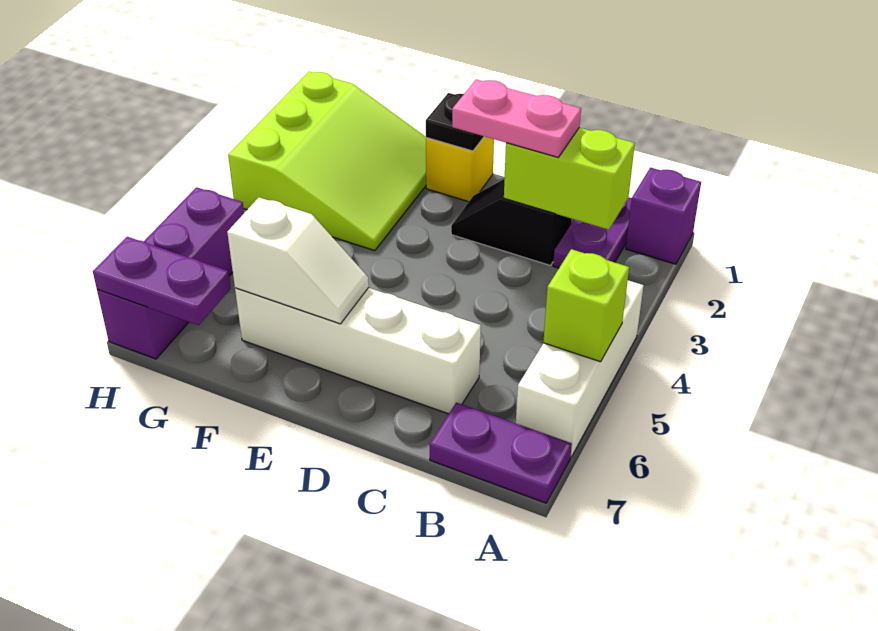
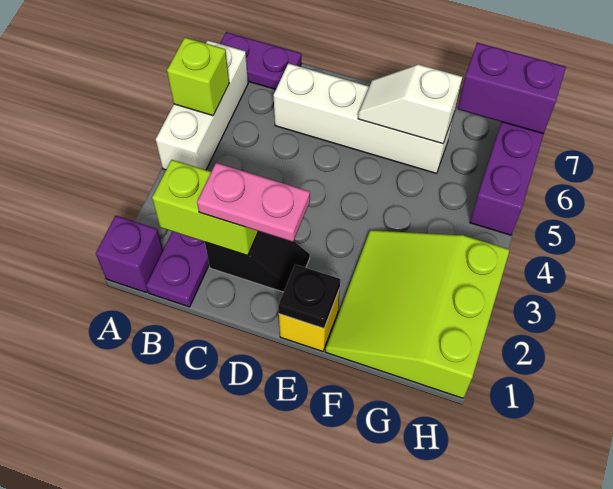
purple 1x2 plate [93,237,231,325] -> purple 1x2 brick [458,43,566,134]

